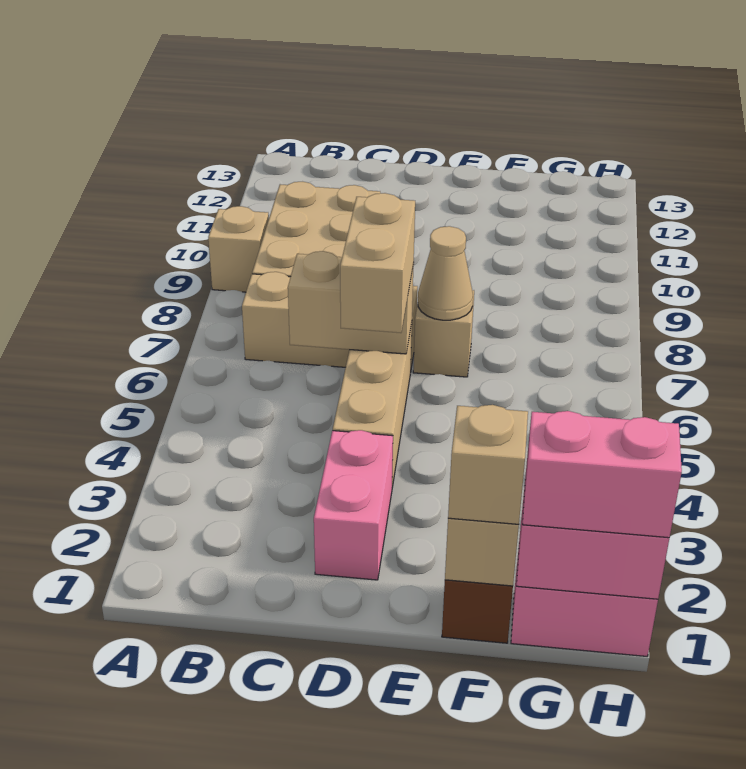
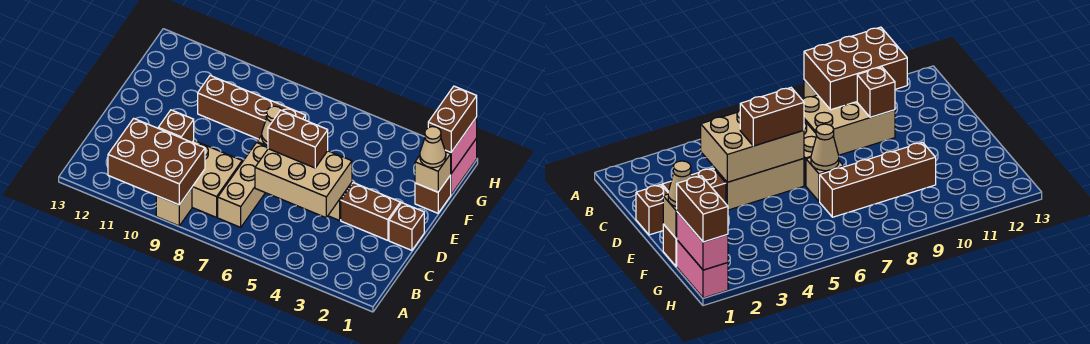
none -> brown 2x3 brick [108,118,205,205]
tan 1x2 brick [288,251,414,354] -> tan 2x3 brick [255,149,352,218]
none -> brown 1x1 brick [158,110,194,142]
none -> brown 1x1 brick [389,203,424,250]
pink 1x2 brick [314,430,393,580] -> brown 1x2 brick [341,183,400,240]
tan 1x2 brick [340,193,415,333] -> brown 1x2 brick [268,110,328,168]
tan 1x1 brick [448,405,528,524] -> tan 1x1 cone [420,127,446,168]
none -> brown 1x4 brick [198,76,306,139]
pink 1x2 brick [523,411,682,538] -> brown 1x2 brick [428,86,477,152]

